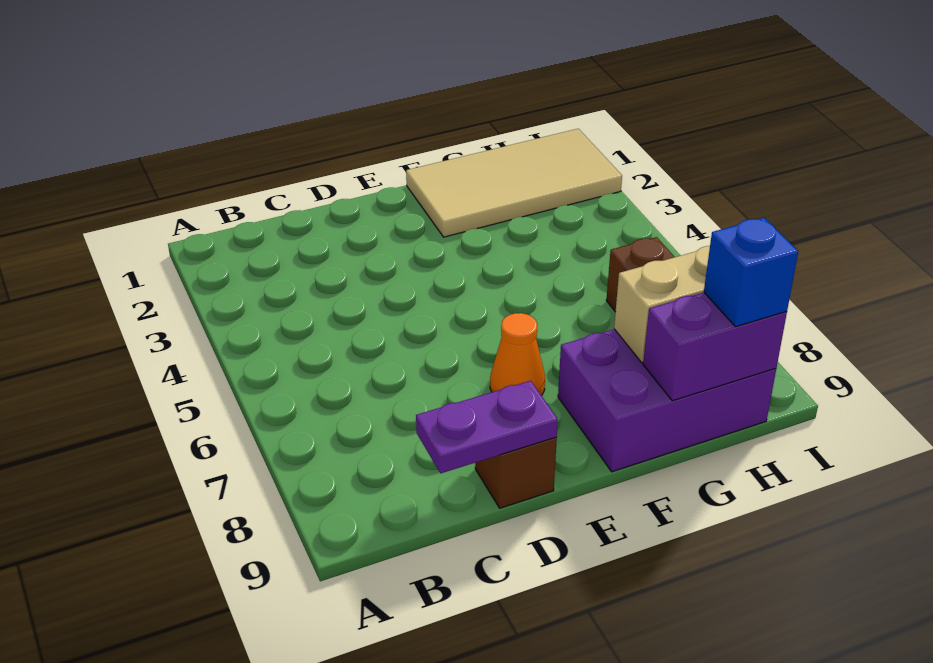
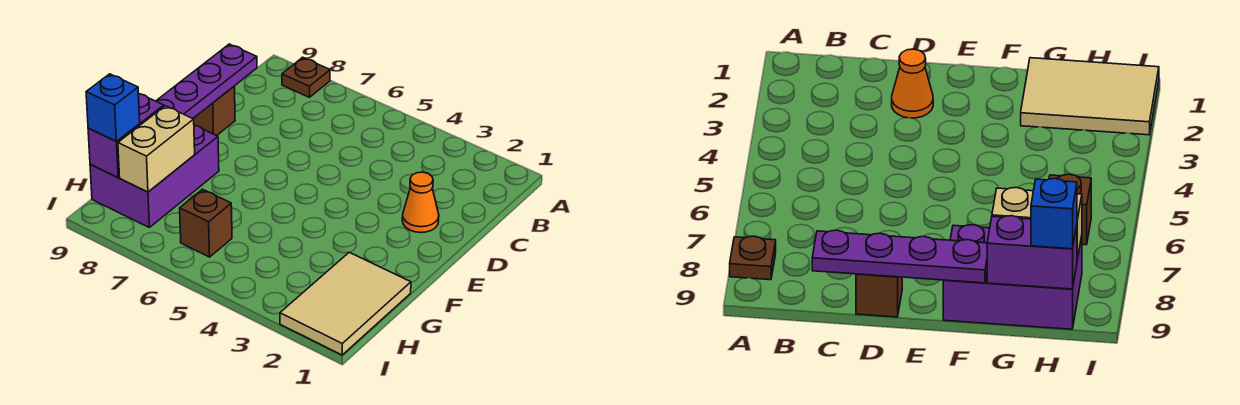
none -> brown 1x1 plate [282,57,330,97]
purple 1x2 plate [416,381,558,473] -> purple 1x4 plate [156,44,257,118]
orange 1x1 cone [490,313,545,396] -> orange 1x1 cone moved to [402,172,439,233]
tan 2x4 tile [406,129,622,237] -> tan 2x3 tile [280,252,411,355]

